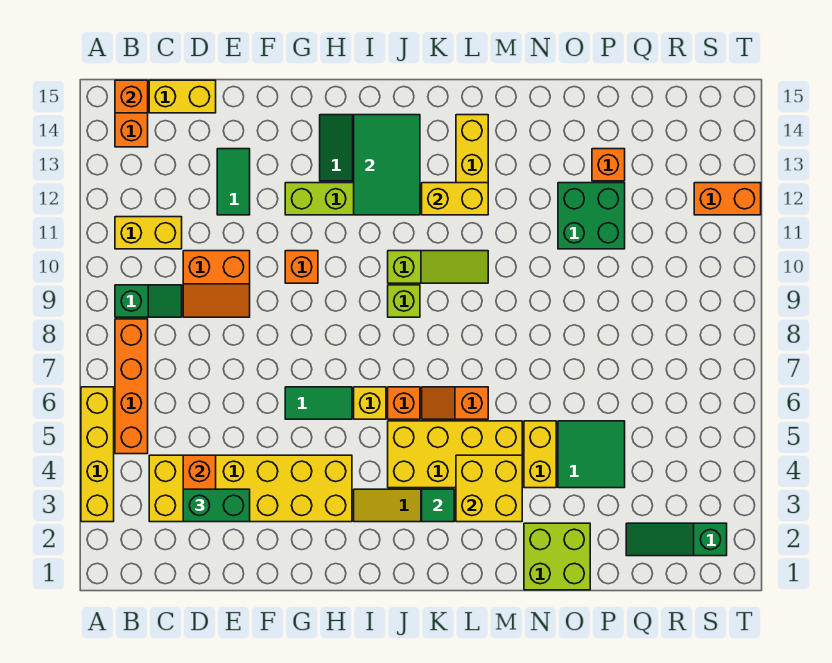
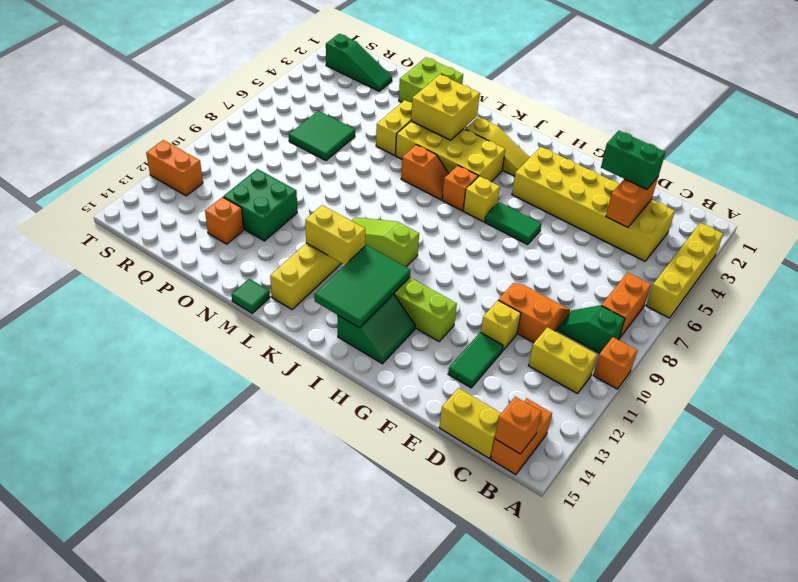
orange 1x4 brick [115,319,148,454] -> orange 1x2 brick [601,273,651,339]
none -> yellow 1x1 brick [481,301,521,351]
orange 1x1 brick [285,251,318,283] -> orange 1x1 brick moved to [593,337,637,389]
lime 1x1 brick [388,285,420,317] -> none
green 1x1 tile [422,489,454,522] -> green 1x1 tile moved to [232,279,270,313]
green 2x2 tile [558,421,625,488] -> green 2x2 tile moved to [289,111,355,161]

